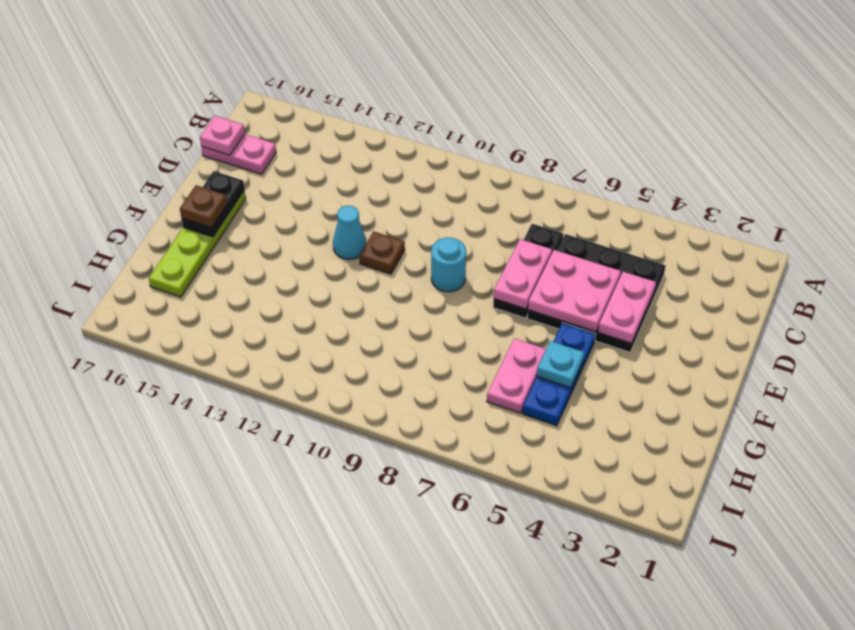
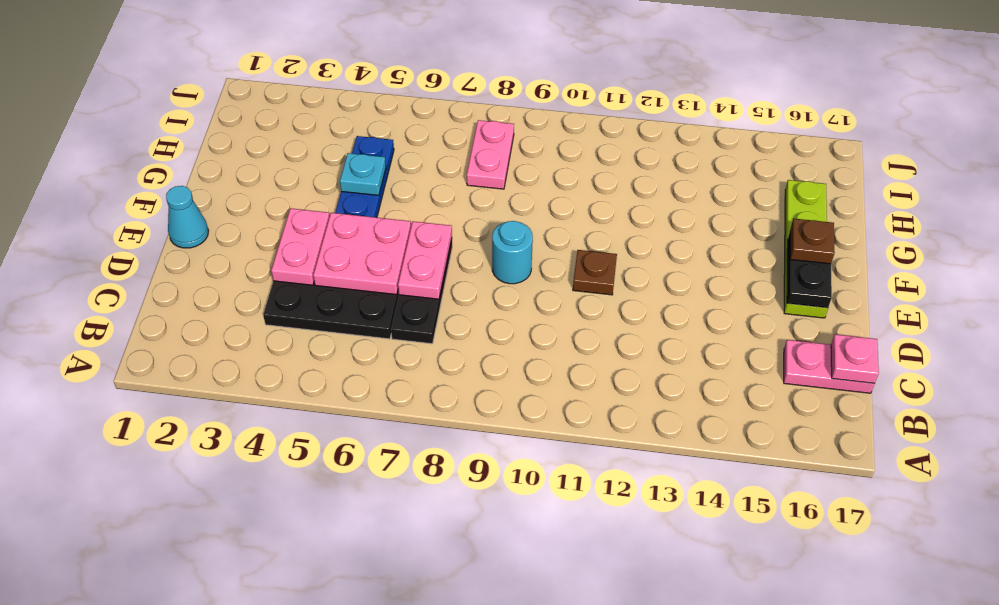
cyan 1x1 cone [333,206,367,259] -> cyan 1x1 cone moved to [166,186,209,248]
pink 1x2 plate [487,338,546,413] -> pink 1x2 plate moved to [467,120,514,189]

